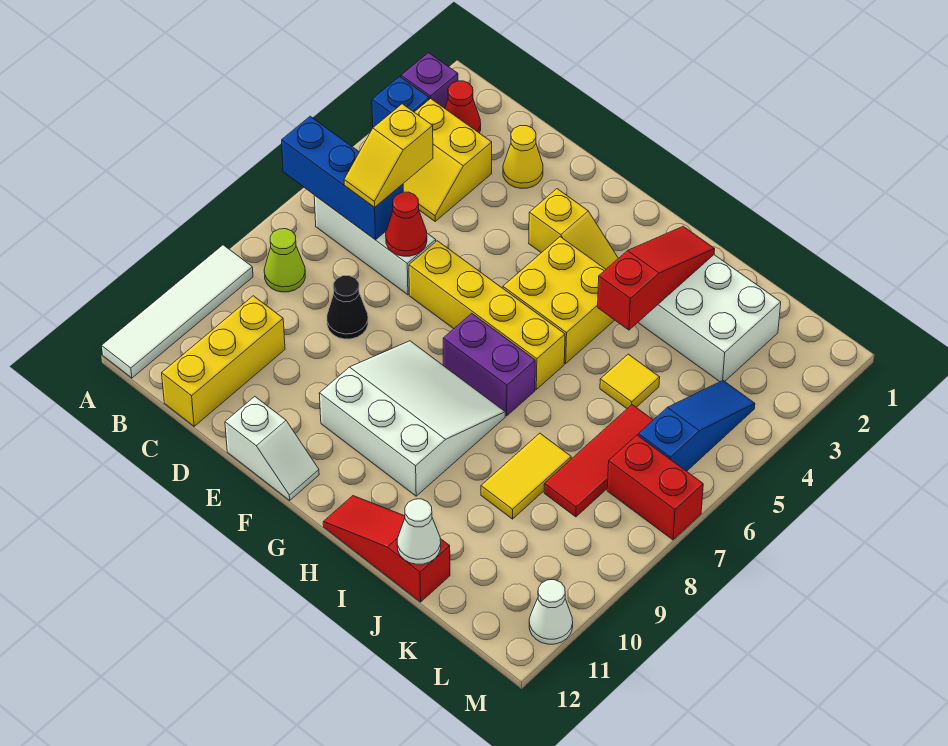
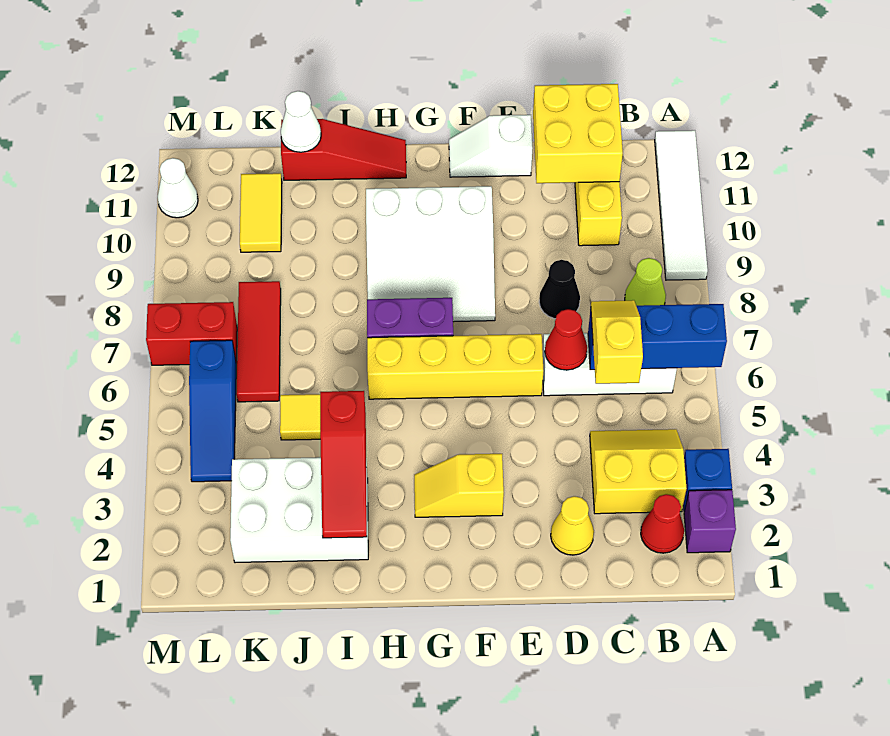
yellow 2x2 brick [503,237,614,363] -> yellow 2x2 brick moved to [533,84,623,183]
yellow 1x2 tile [481,433,571,519] -> yellow 1x2 tile moved to [240,173,282,252]

